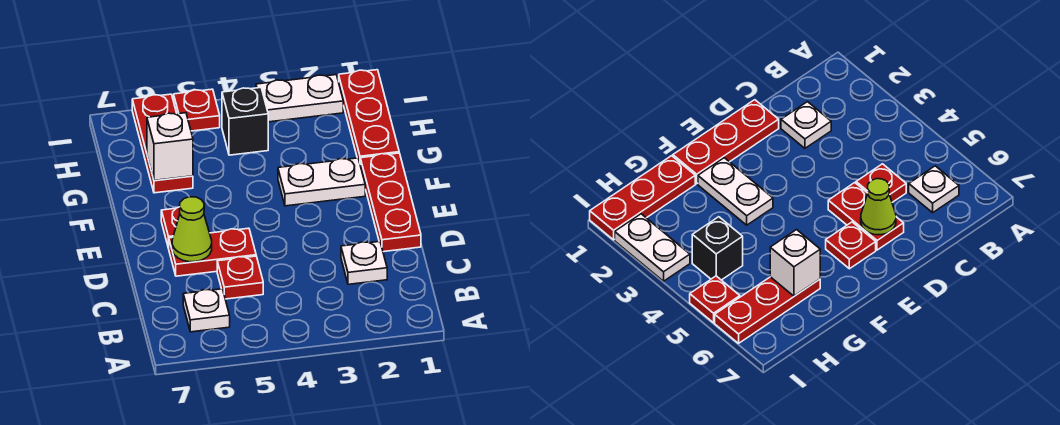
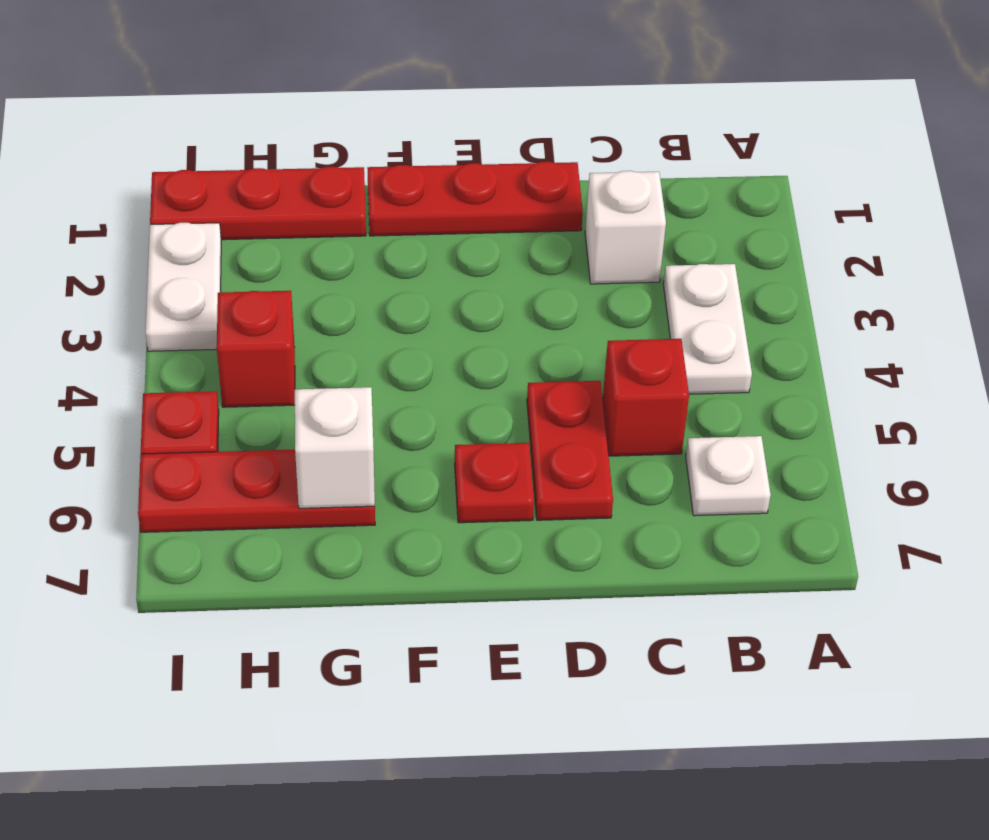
white 1x1 plate [341,241,387,284] -> white 1x1 brick [585,171,666,284]
red 1x1 plate [217,256,263,299] -> red 1x1 brick [603,339,689,456]
lime 1x1 cone [172,197,212,262] -> none
white 1x2 plate [278,158,365,206] -> white 1x2 plate moved to [663,264,752,394]
black 1x1 brick [222,88,268,155] -> red 1x1 brick [217,291,295,407]

